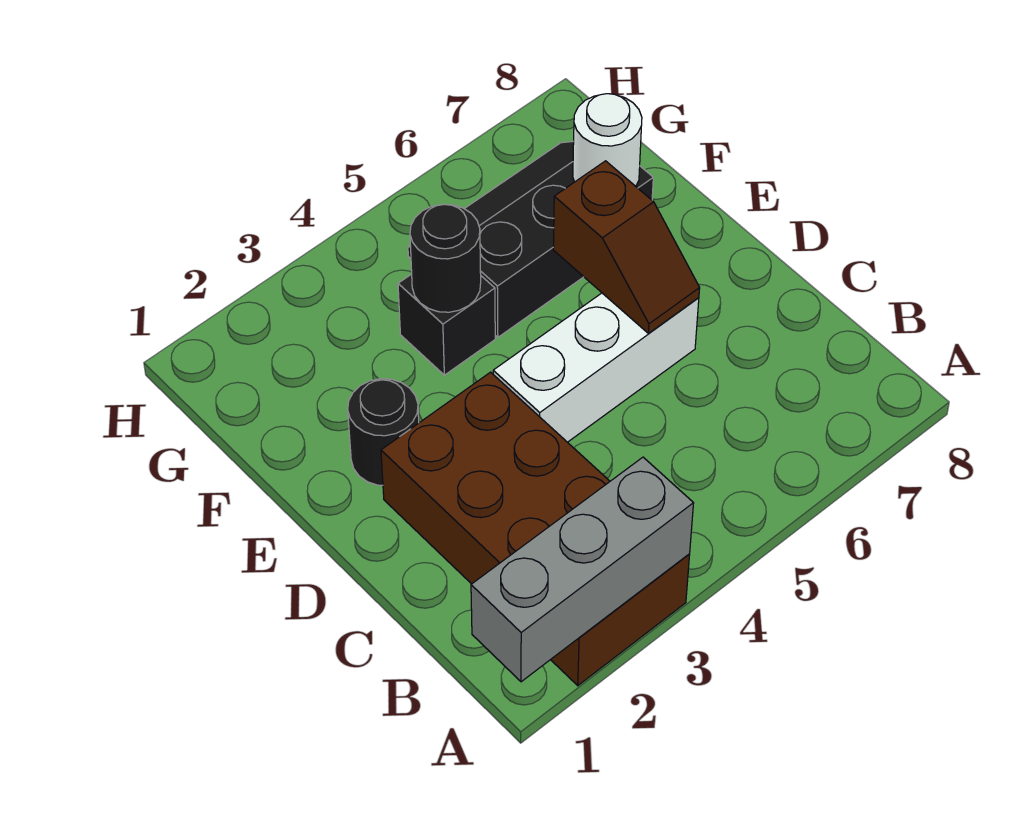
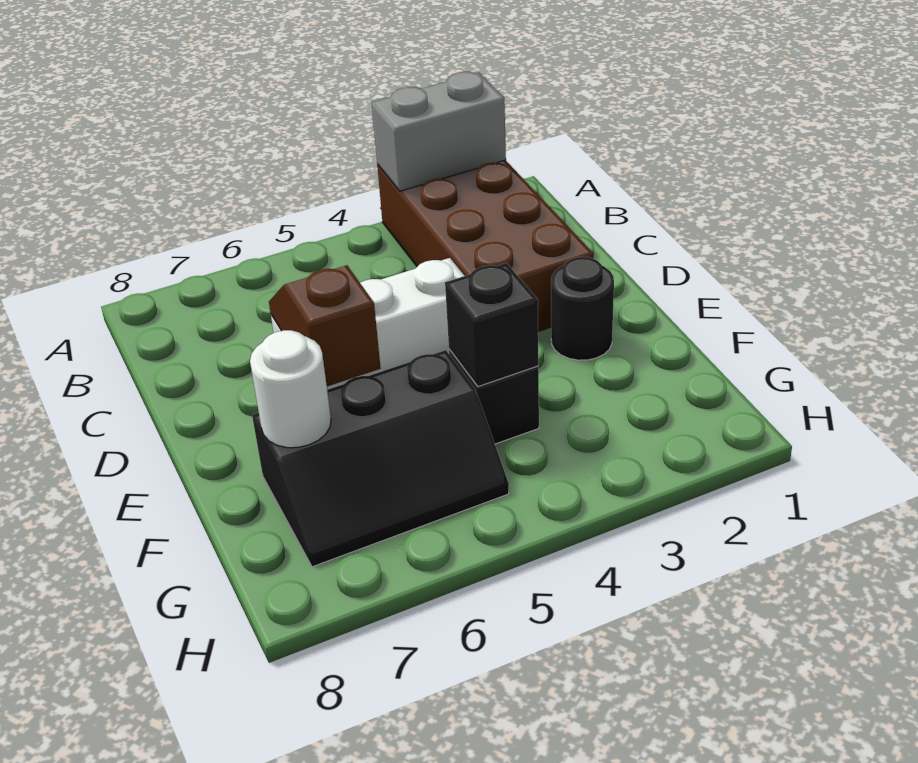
grey 1x3 brick [471,457,694,682] -> grey 1x2 brick [372,72,506,191]
black 1x1 round brick [410,204,481,312] -> black 1x1 brick [445,263,538,387]

